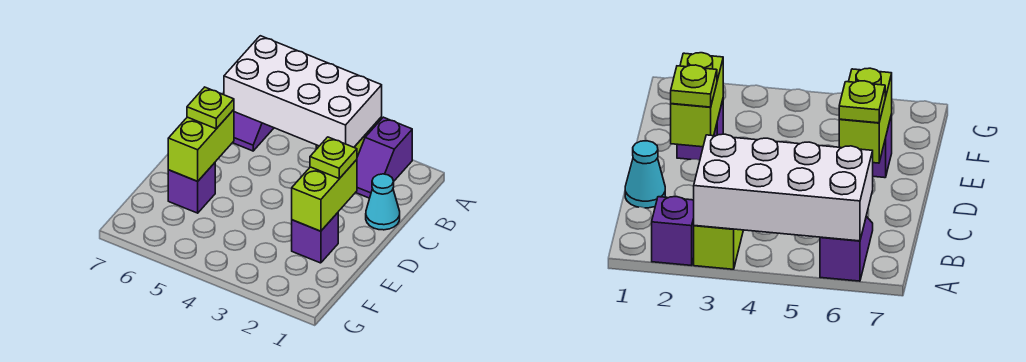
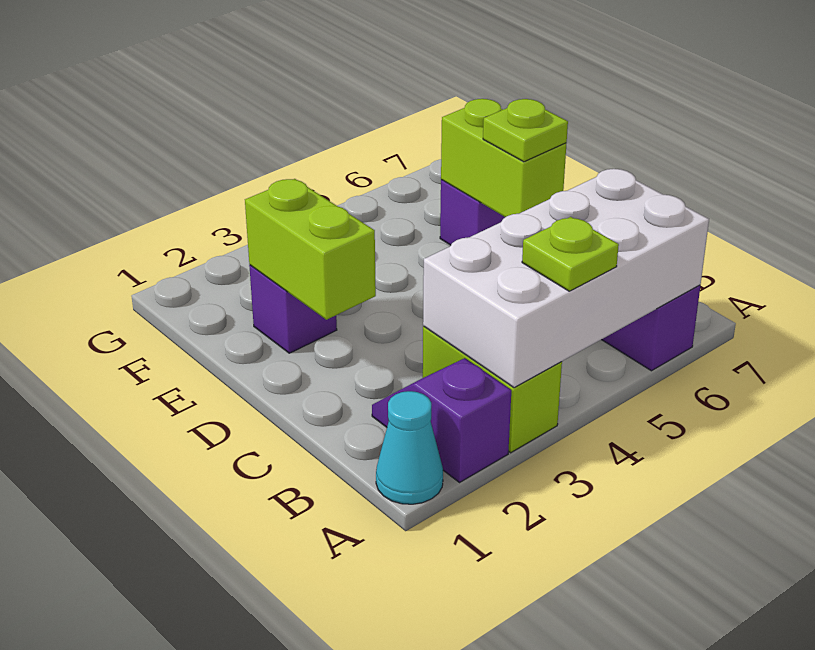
cyan 1x1 cone [366,174,400,230] -> cyan 1x1 cone moved to [376,391,443,504]
lime 1x1 plate [310,137,357,179] -> lime 1x1 plate moved to [522,217,619,291]

